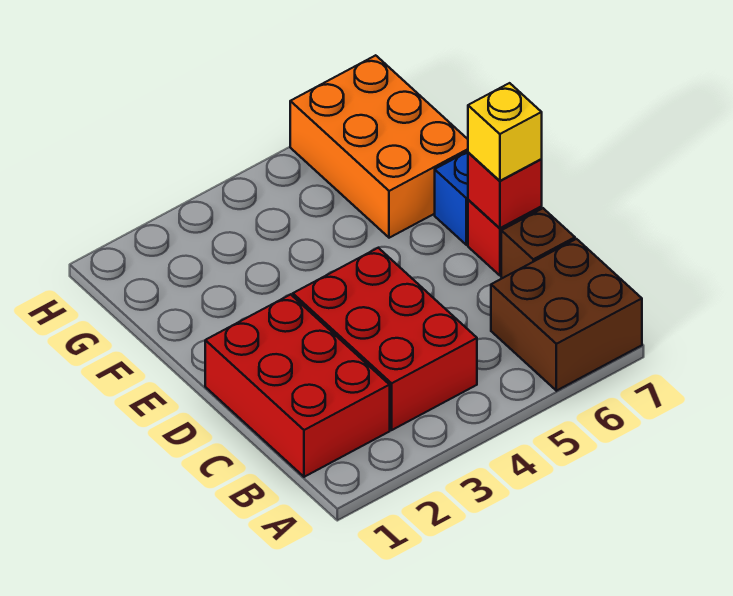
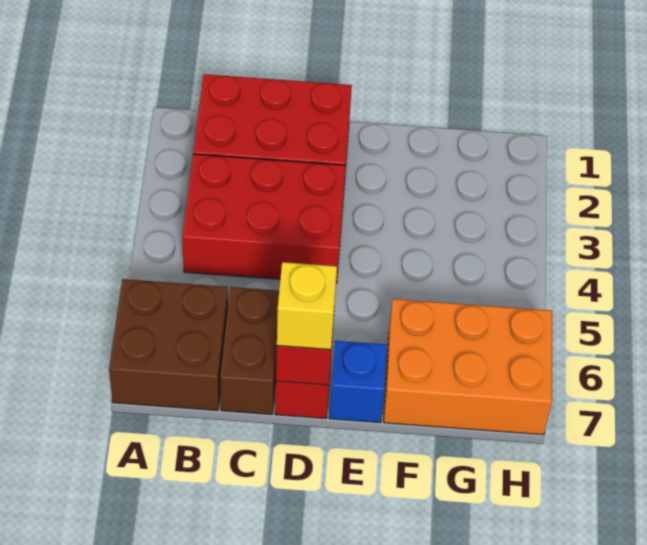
brown 1x1 brick [501,208,575,278] -> brown 1x2 brick [220,287,279,415]

